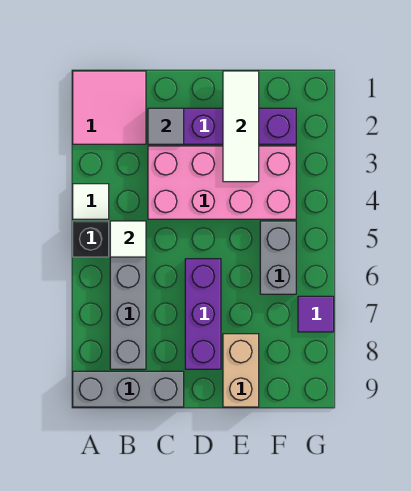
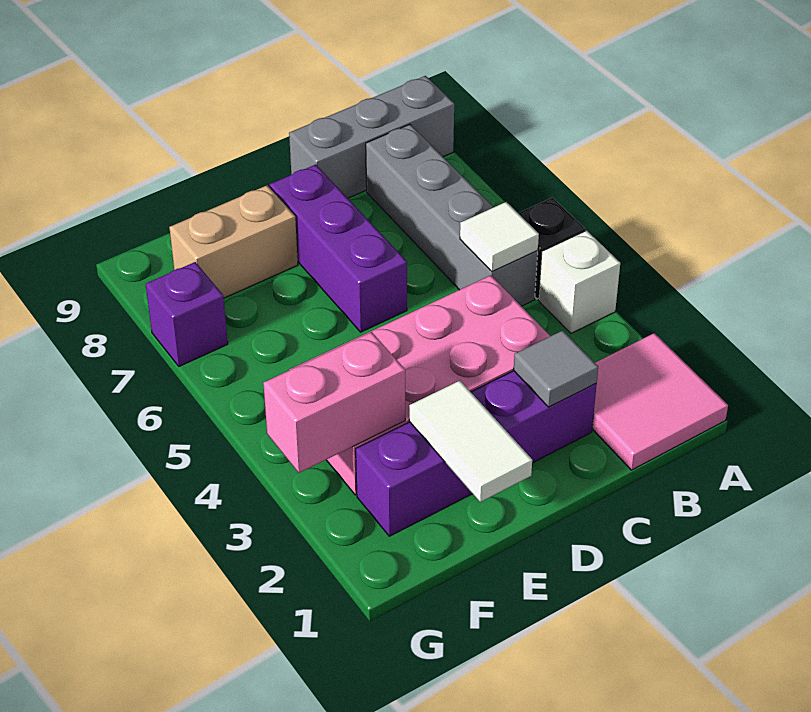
white 1x1 tile [73,184,109,219] -> white 1x1 brick [538,230,620,333]
white 1x3 tile [223,71,259,182] -> white 1x2 tile [409,381,532,502]
tan 1x2 brick [223,334,259,407] -> tan 1x2 brick turned to [169,185,298,298]
none -> pink 1x2 brick [263,332,405,473]
grey 1x2 brick [260,221,296,294] -> none
purple 1x1 tile [298,296,334,332] -> purple 1x1 brick [146,262,228,366]

